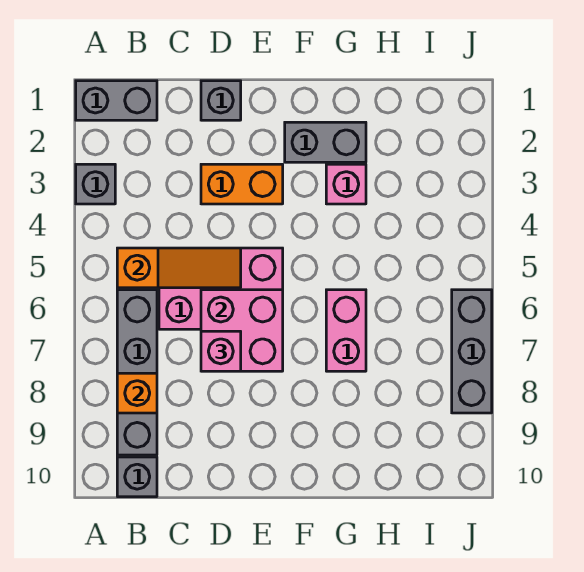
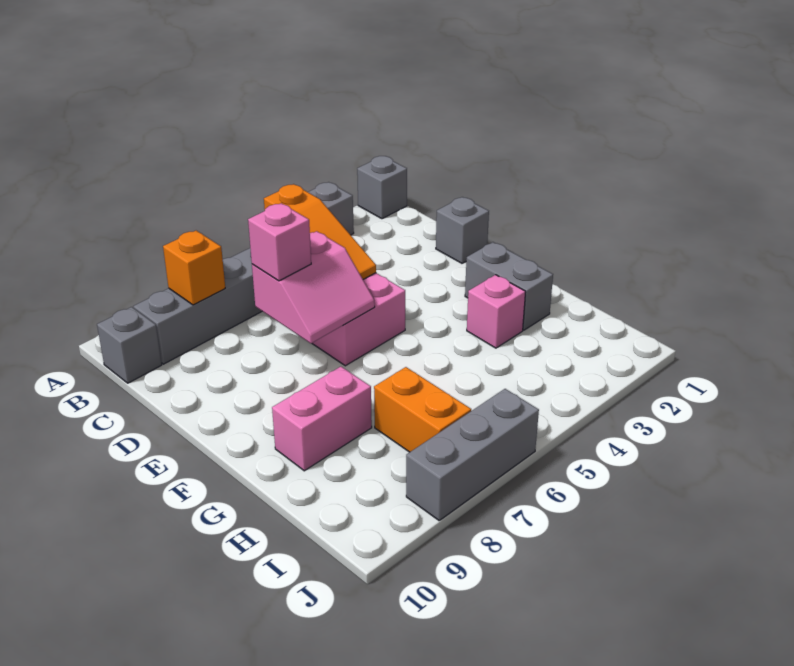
grey 1x2 brick [76,81,157,120] -> grey 1x1 brick [357,156,407,219]
orange 1x2 brick [201,164,283,204] -> orange 1x2 brick moved to [374,367,471,452]
pink 2x2 brick [201,290,283,371] -> pink 2x2 slope [252,231,375,343]
pink 1x2 brick [326,290,366,371] -> pink 1x2 brick moved to [272,367,372,471]

